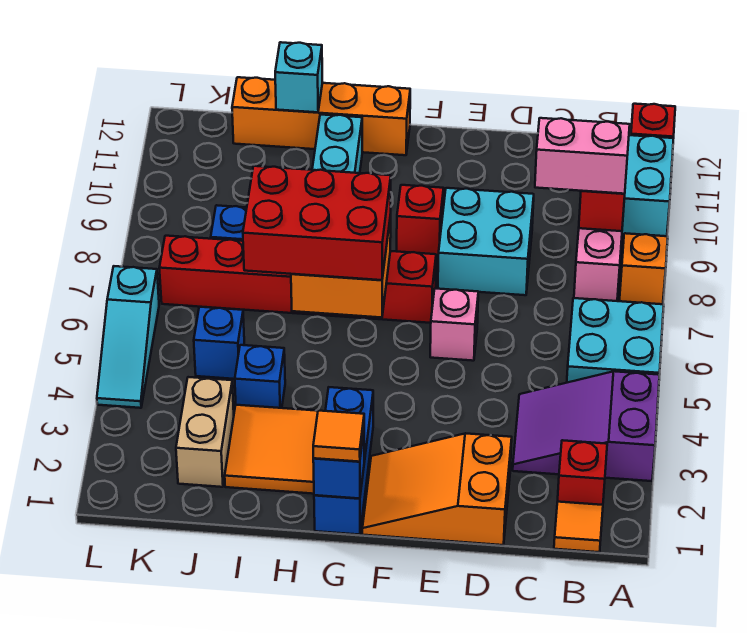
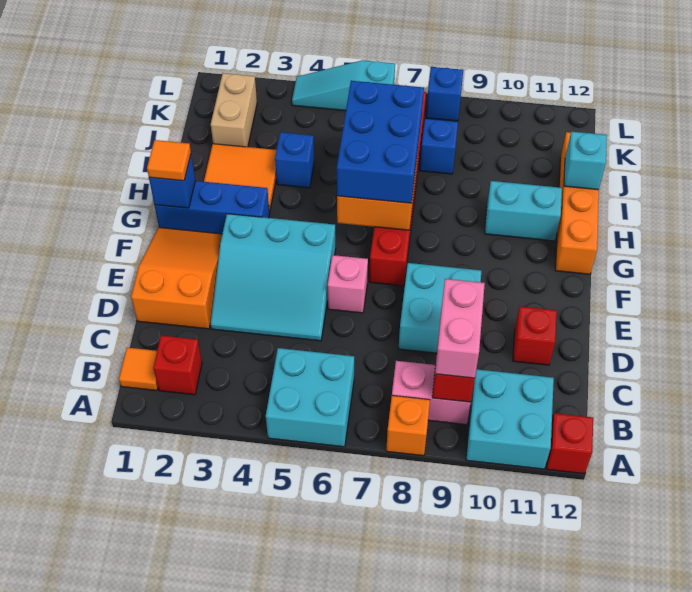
purple 2x3 slope [513,371,659,481] -> none
none -> cyan 3x3 slope [210,214,336,341]
red 1x1 brick [397,185,444,255] -> red 1x1 brick moved to [513,306,557,365]
red 2x3 brick [243,166,391,280] -> blue 2x3 brick [337,81,424,203]
tan 1x2 brick [176,377,234,487] -> tan 1x2 brick turned to [211,73,257,147]
blue 1x1 brick [194,307,244,379] -> blue 1x1 brick moved to [426,67,463,121]

